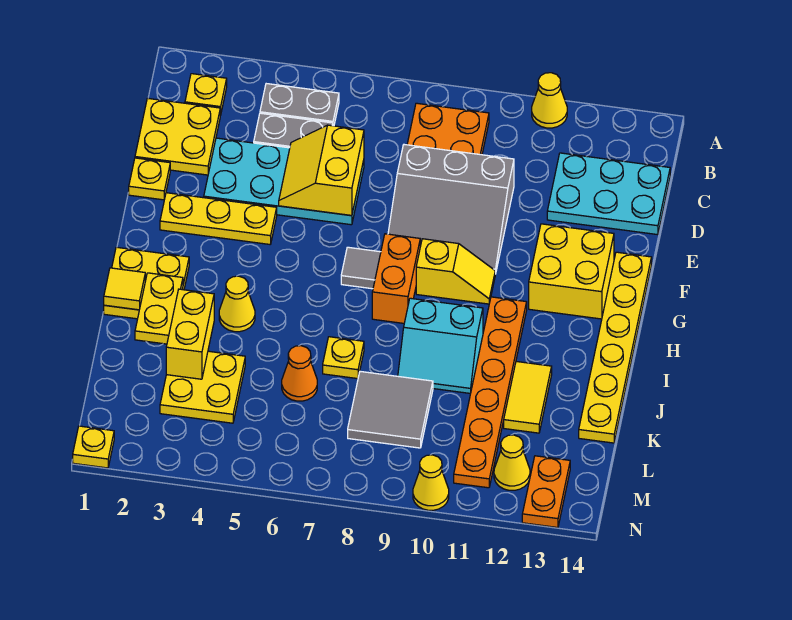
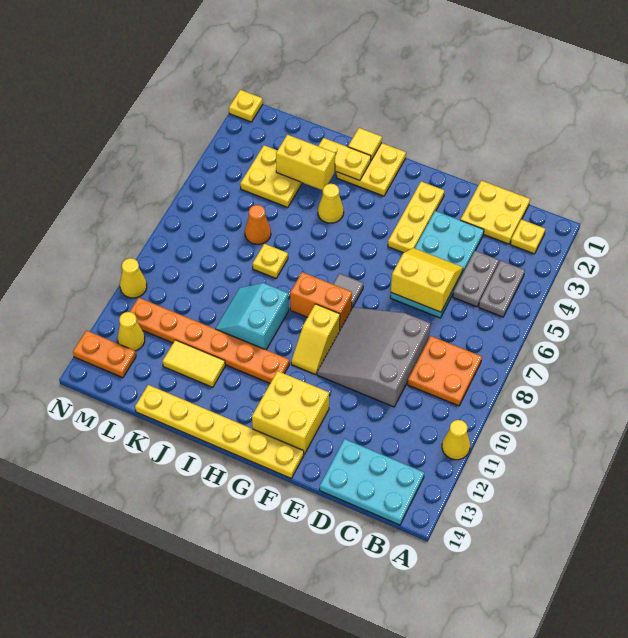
cyan 2x3 plate [547,153,670,235] -> cyan 2x3 plate turned to [320,439,424,525]
yellow 1x1 plate [129,158,170,200] -> none
grey 2x2 tile [348,371,433,448] -> none

